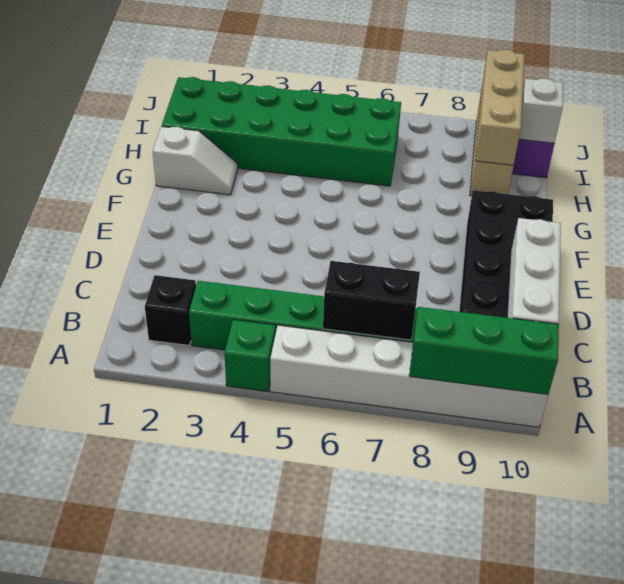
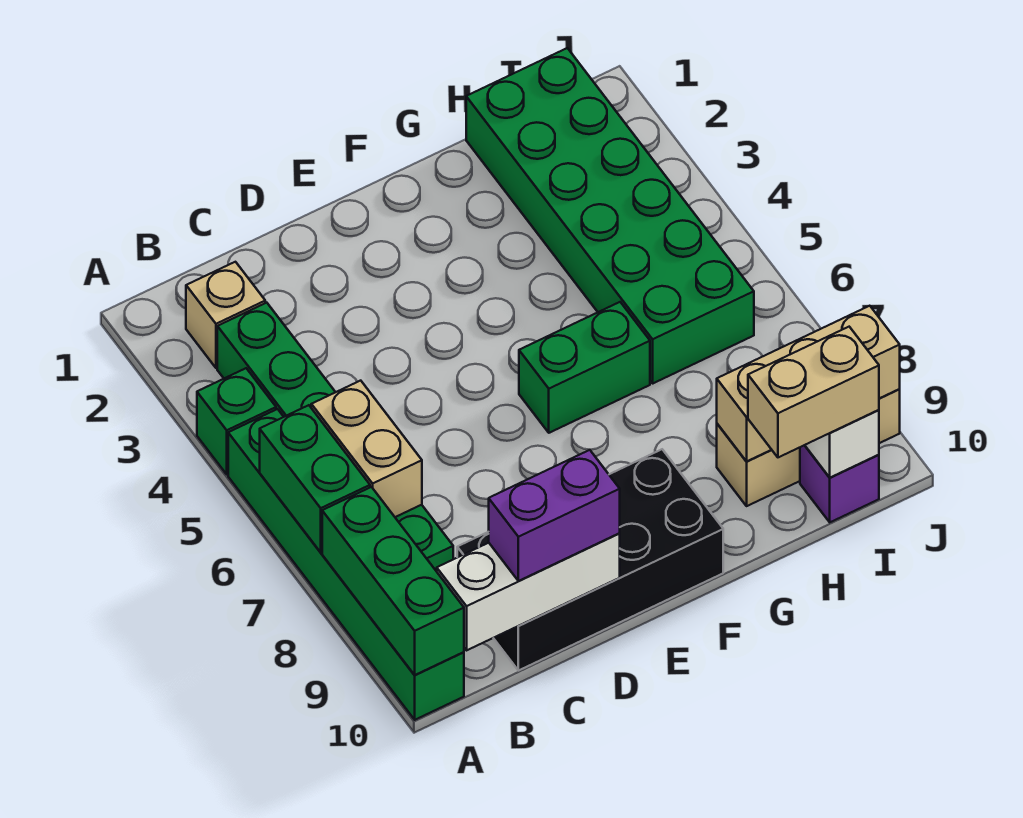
white 1x6 brick [270,325,548,427] -> green 1x6 brick [228,409,464,720]
none -> green 1x2 brick [260,405,370,552]
black 1x1 brick [145,275,196,345] -> tan 1x1 brick [186,262,265,368]
black 1x2 brick [323,261,420,340] -> tan 1x2 brick [311,381,422,517]
none -> purple 1x2 brick [489,450,620,581]
none -> green 1x2 brick [519,302,650,433]
white 1x2 slope [153,127,238,195] -> none
none -> tan 1x2 brick [748,327,879,457]

